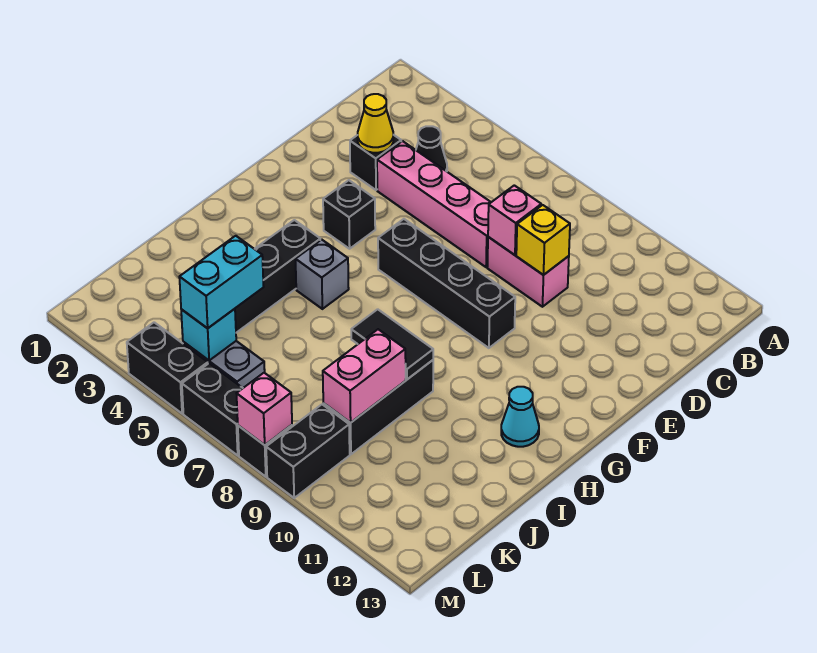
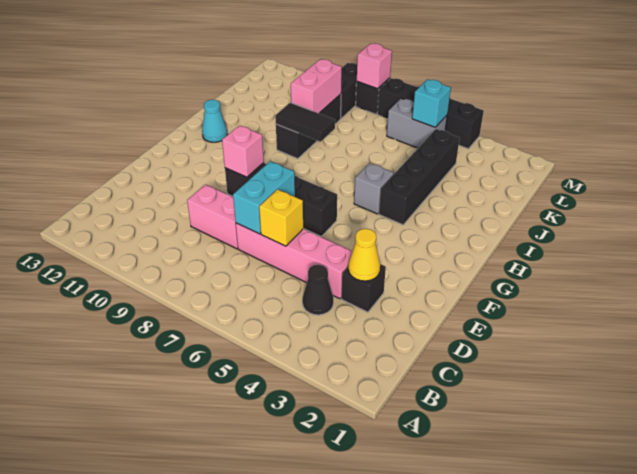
pink 1x1 brick [488,185,541,255] -> pink 1x1 brick moved to [222,126,264,177]
yellow 1x1 brick [516,205,570,275] -> yellow 1x1 brick moved to [259,189,303,246]
black 1x1 brick [323,180,375,249] -> none
cyan 1x2 brick [179,236,264,328] -> cyan 1x2 brick moved to [233,161,295,234]

